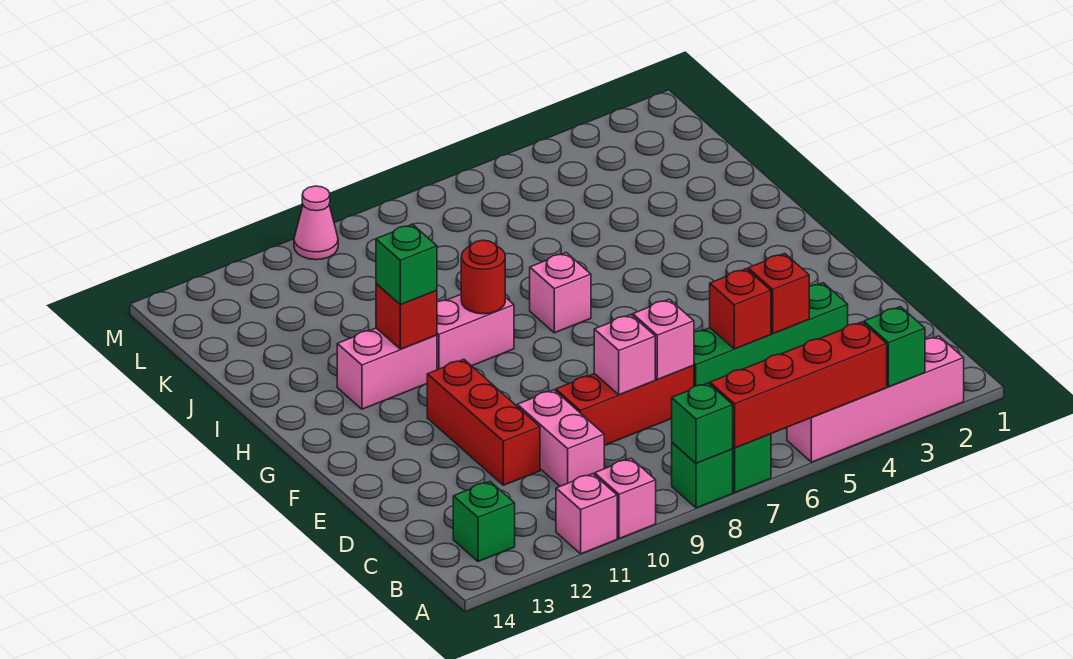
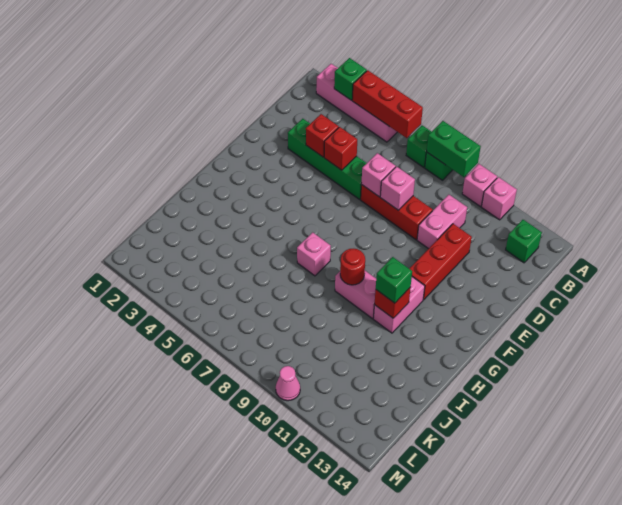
red 1x4 brick [710,322,887,448] -> red 1x3 brick [352,70,423,138]
green 1x1 brick [672,383,733,463] -> green 1x2 brick [427,121,481,177]
pink 1x2 brick [337,328,437,409] -> pink 1x2 brick turned to [373,277,425,333]

